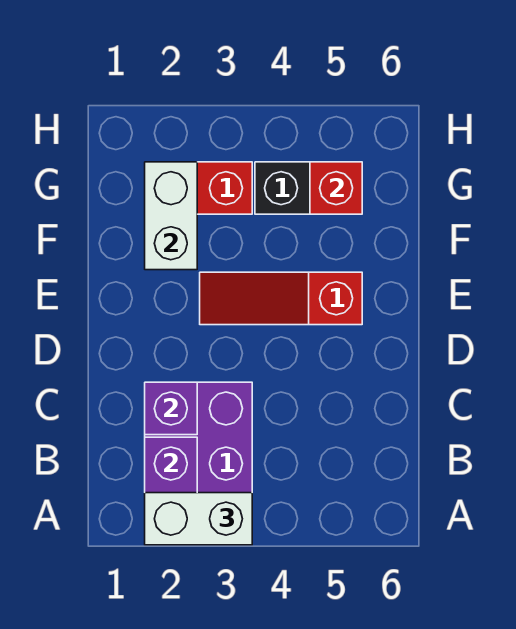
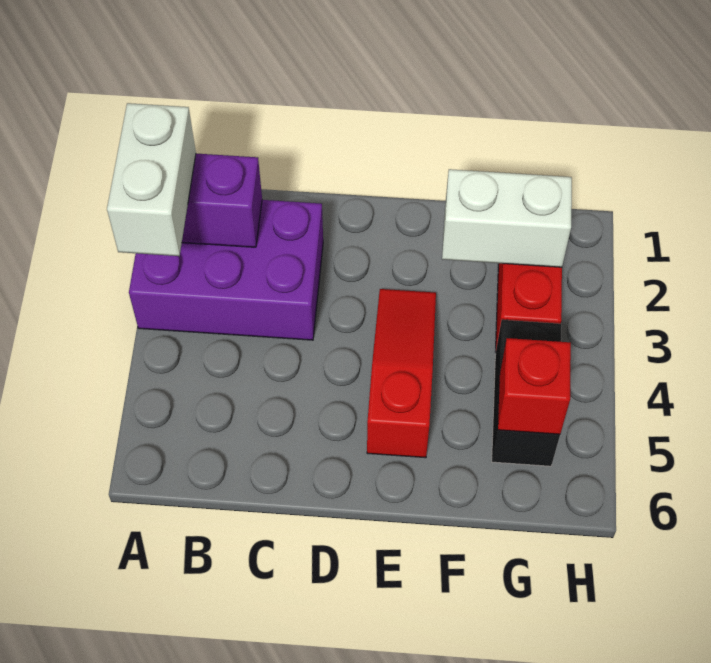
purple 1x1 brick [145,382,197,435] -> none

